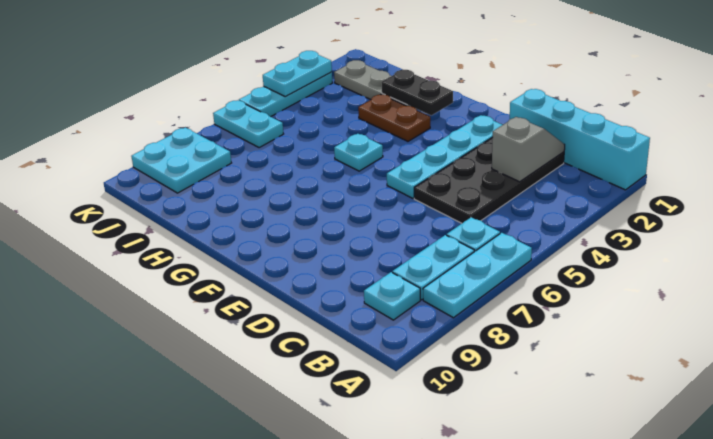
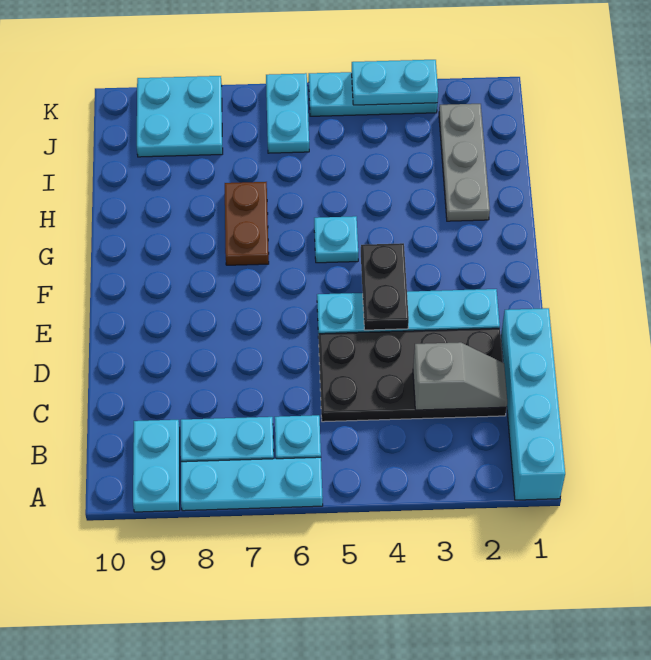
cyan 1x1 plate [364,272,420,320] -> cyan 1x2 plate [133,420,180,512]
black 1x2 plate [381,70,453,115] -> black 1x2 plate moved to [361,243,409,330]
brown 1x2 plate [358,95,430,141] -> brown 1x2 plate moved to [225,182,269,265]

